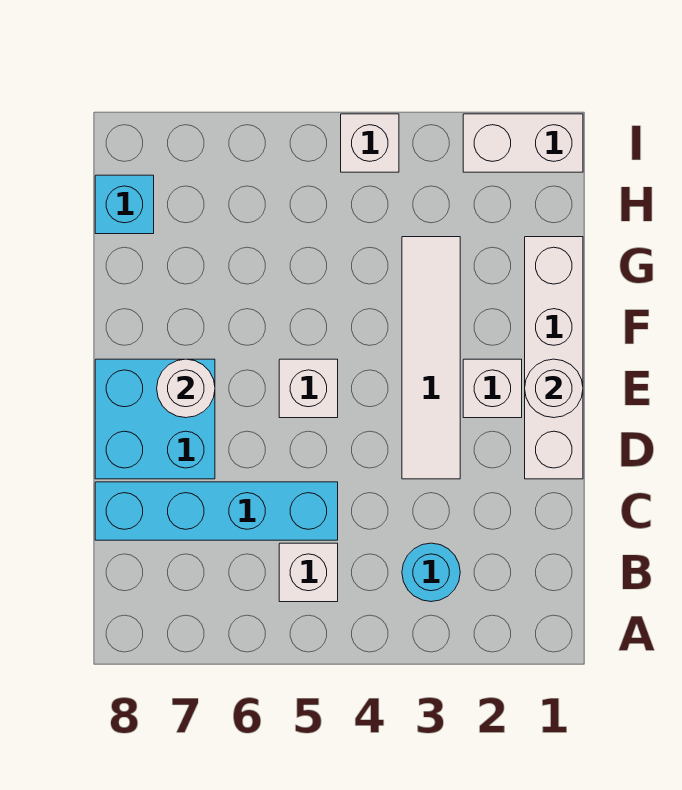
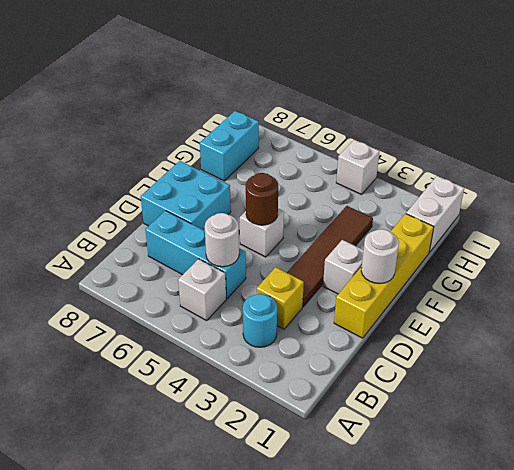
none -> yellow 1x1 brick [257,267,304,329]
cyan 1x4 brick [95,482,338,540] -> cyan 1x3 brick [145,211,246,298]
white 1x4 brick [525,237,583,479] -> yellow 1x4 brick [334,214,434,338]
white 1x4 tile [402,237,460,479] -> brown 1x4 tile [287,206,373,307]
none -> brown 1x1 round brick [246,173,278,225]
white 1x1 round brick [157,359,215,418] -> white 1x1 round brick moved to [205,213,239,267]
cyan 1x1 brick [95,175,154,234] -> cyan 1x2 brick [200,111,259,181]
white 1x2 brick [463,114,583,172] -> white 1x2 brick turned to [406,176,464,252]

